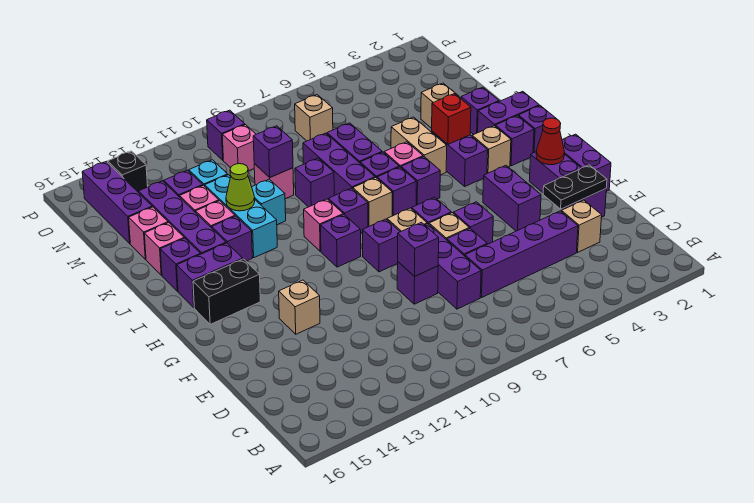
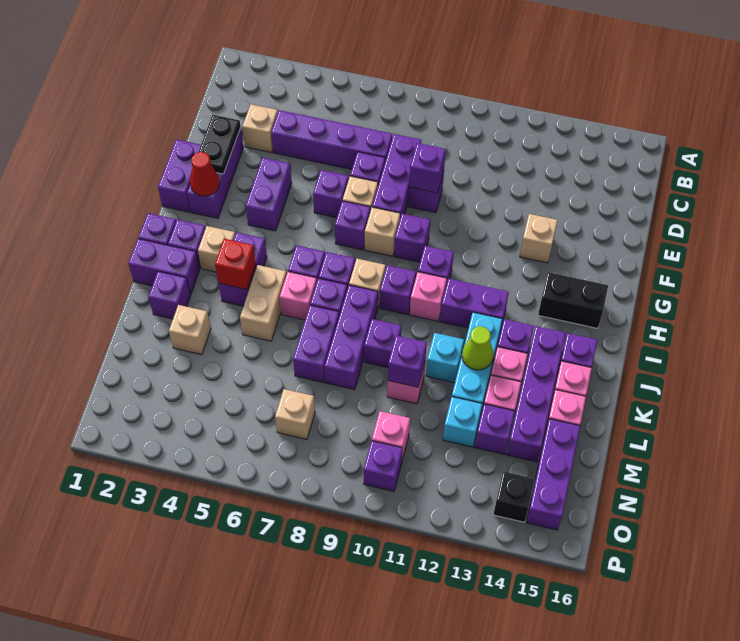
black 1x2 plate [543,165,607,209] -> black 1x2 plate turned to [199,115,241,174]
purple 1x2 brick [177,243,243,308] -> purple 1x2 brick moved to [440,279,509,331]

